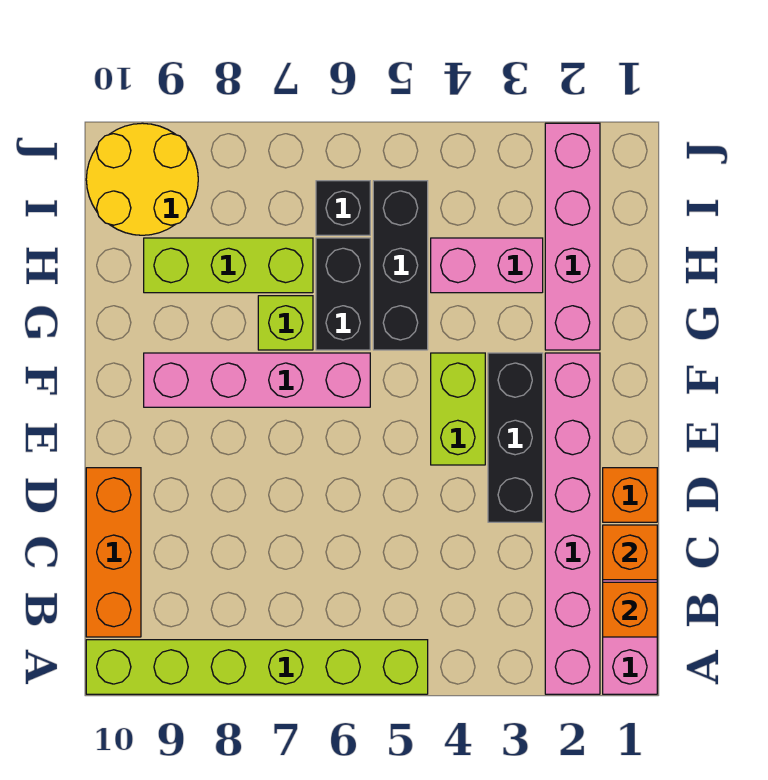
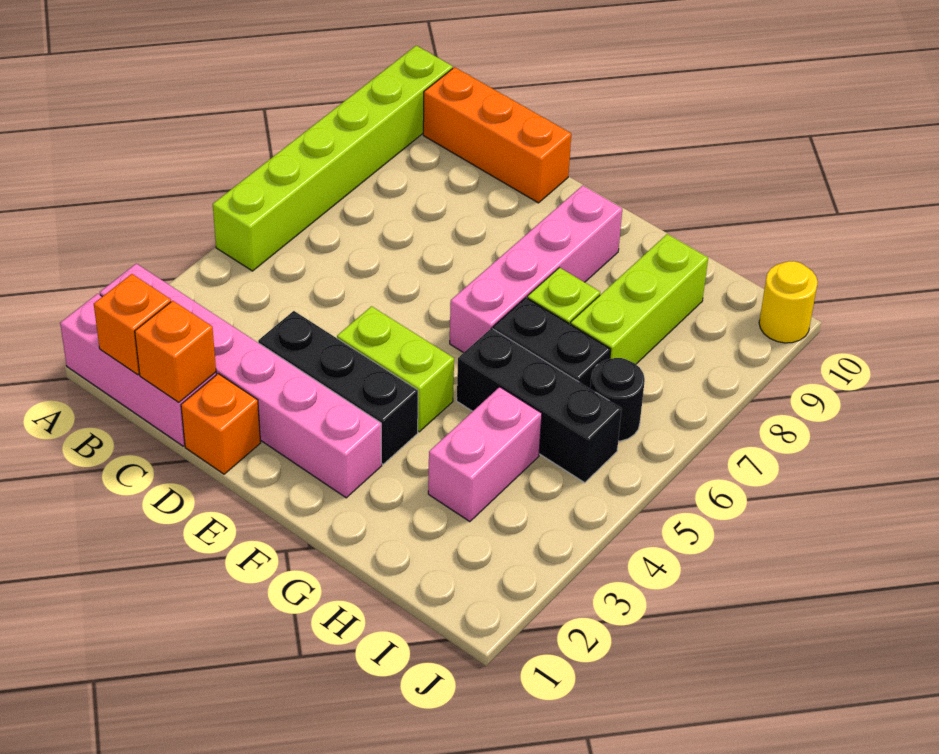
pink 1x4 brick [545,123,600,350] -> none
black 1x1 brick [316,181,370,235] -> black 1x1 round brick [590,358,645,441]
yellow 2x2 round brick [86,123,198,235] -> yellow 1x1 round brick [759,261,818,343]

